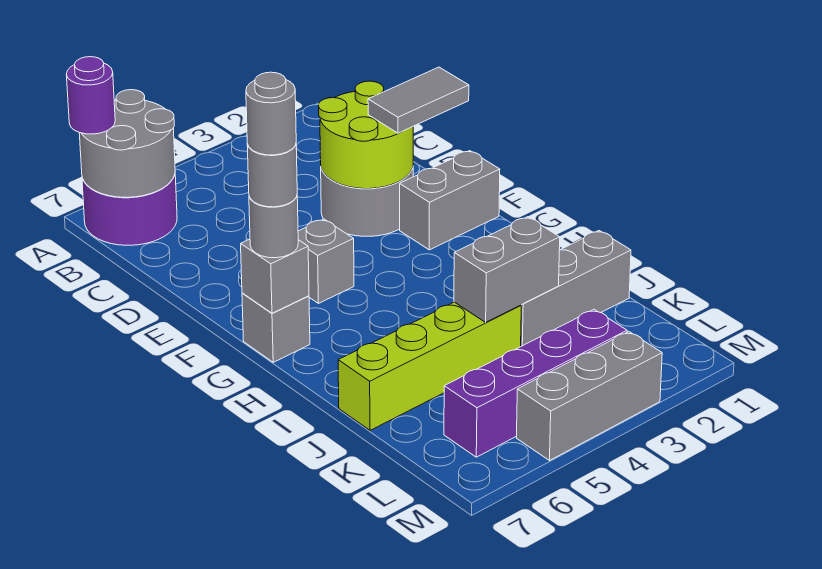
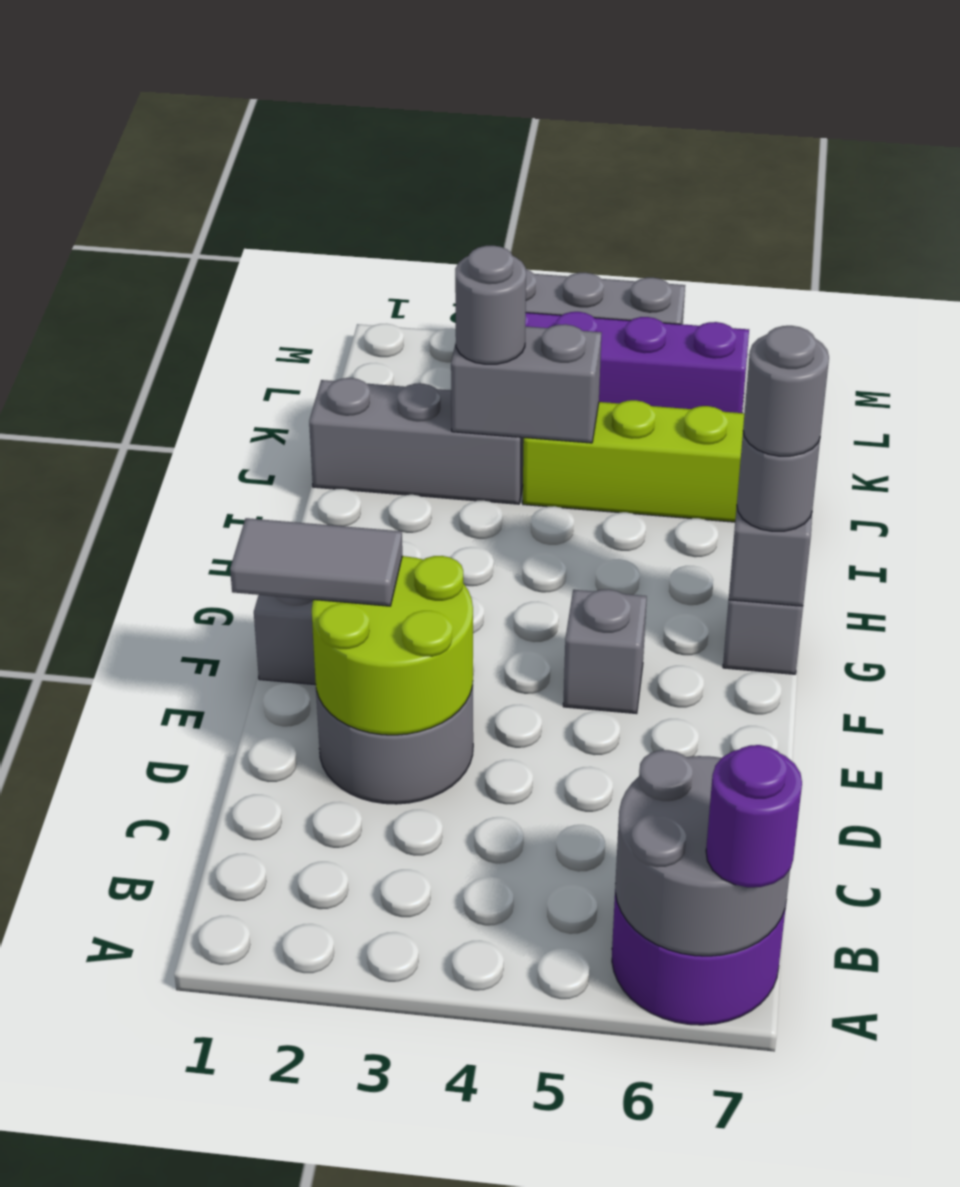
grey 1x1 round brick [246,72,296,155] -> grey 1x1 round brick moved to [455,246,526,364]

